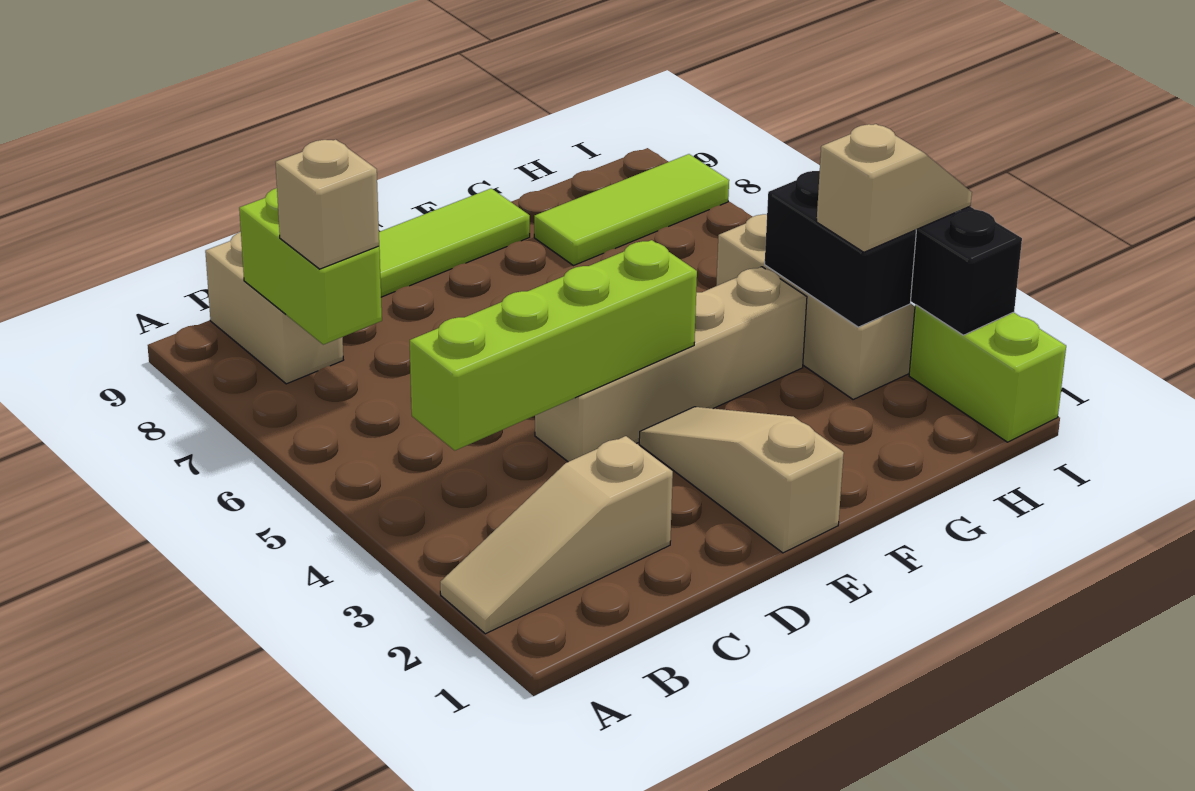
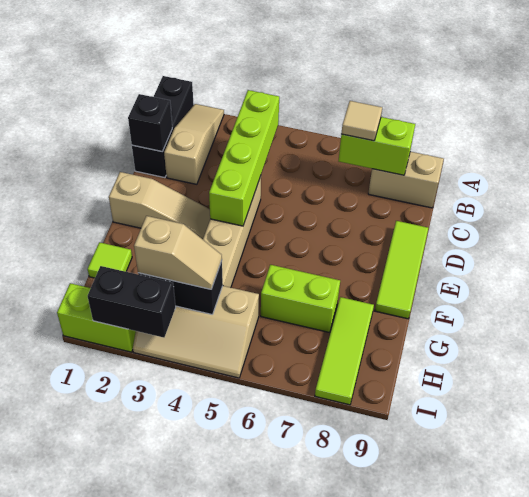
none -> black 1x3 brick [132,76,194,178]
tan 1x1 brick [276,140,379,269] -> tan 1x1 tile [341,101,382,141]
none -> black 1x1 brick [128,94,172,152]
none -> lime 1x1 tile [88,242,132,278]
none -> lime 1x2 brick [261,265,340,333]
tan 1x2 slope [817,124,972,252] -> tan 1x2 slope turned to [134,216,222,289]

